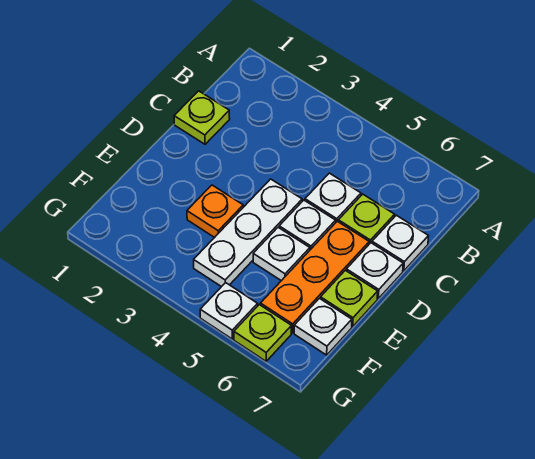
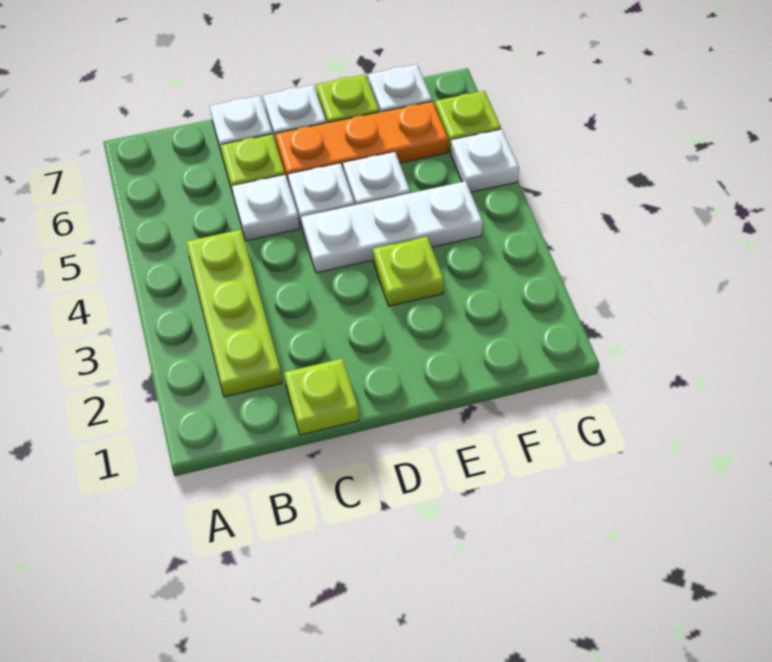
none -> lime 1x3 plate [186,230,282,397]
orange 1x1 plate [187,185,243,238] -> lime 1x1 plate [373,237,444,306]

